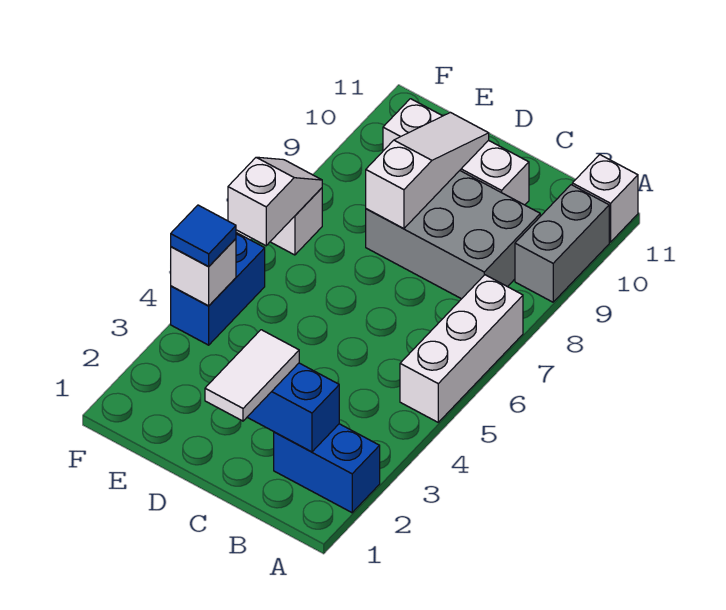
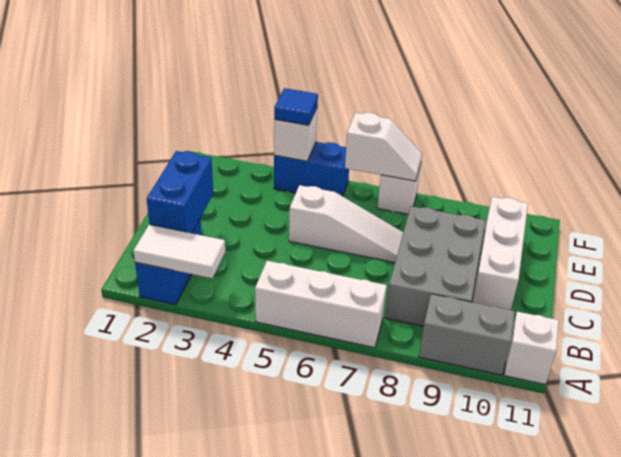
white 1x2 tile [205,330,299,421] -> white 1x2 tile moved to [133,225,225,278]
white 1x3 slope [366,112,489,229] -> white 1x3 slope moved to [289,185,403,262]

